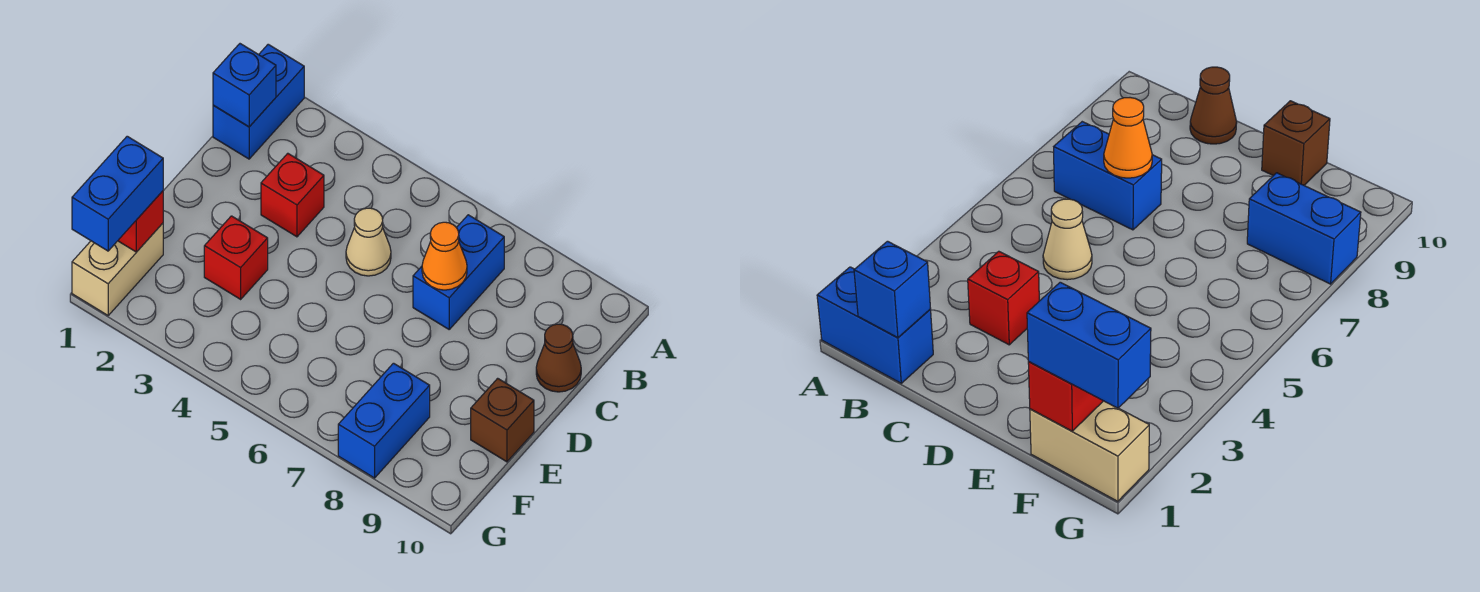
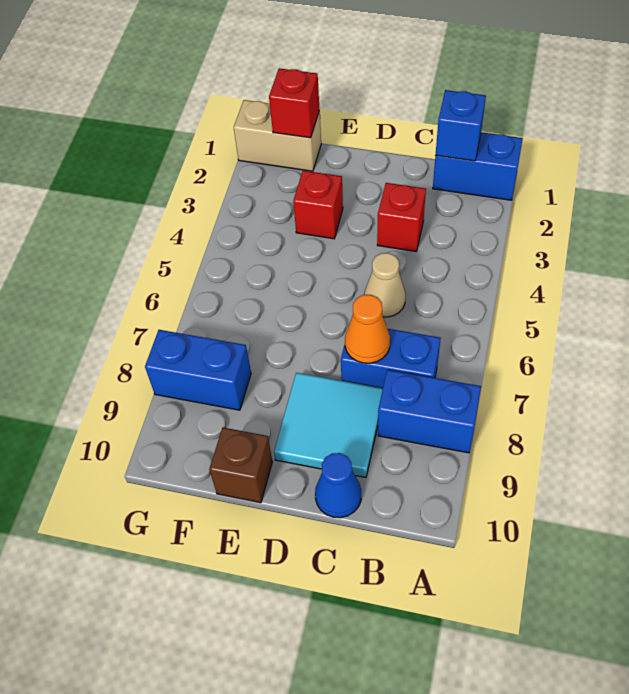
none -> cyan 2x2 tile [274,373,383,478]
brown 1x1 cone [536,324,581,392] -> blue 1x1 cone [315,453,361,518]
blue 1x2 brick [72,136,163,251] -> blue 1x2 brick moved to [378,370,481,453]

